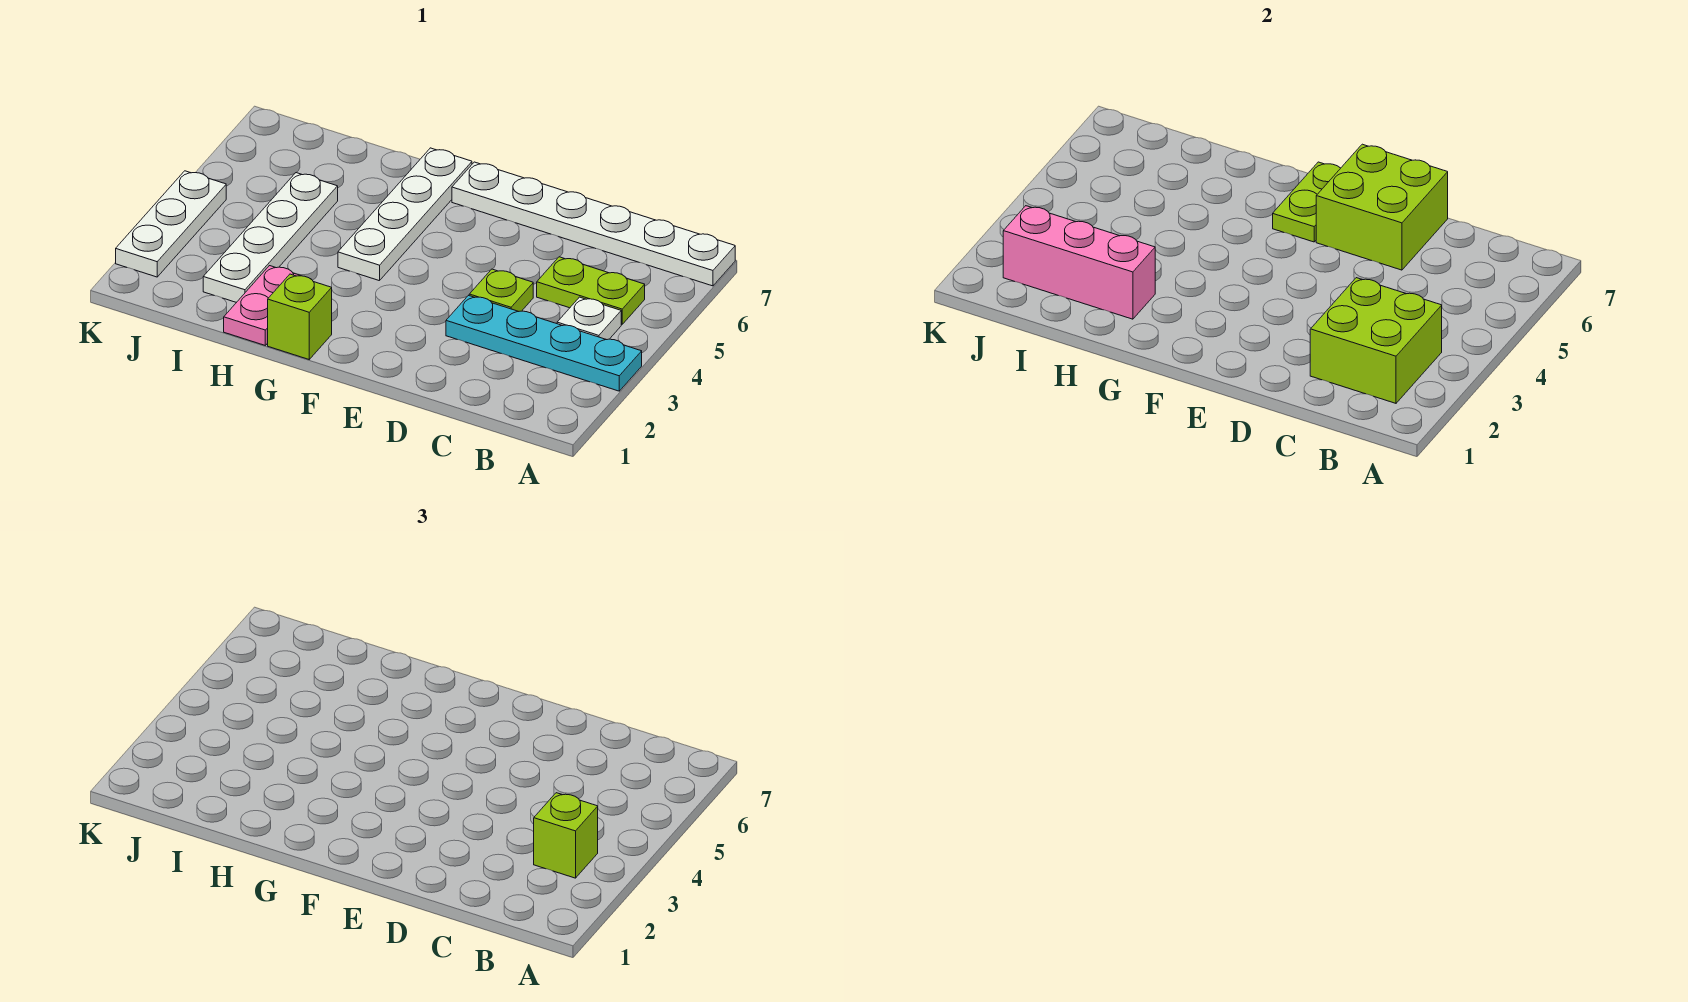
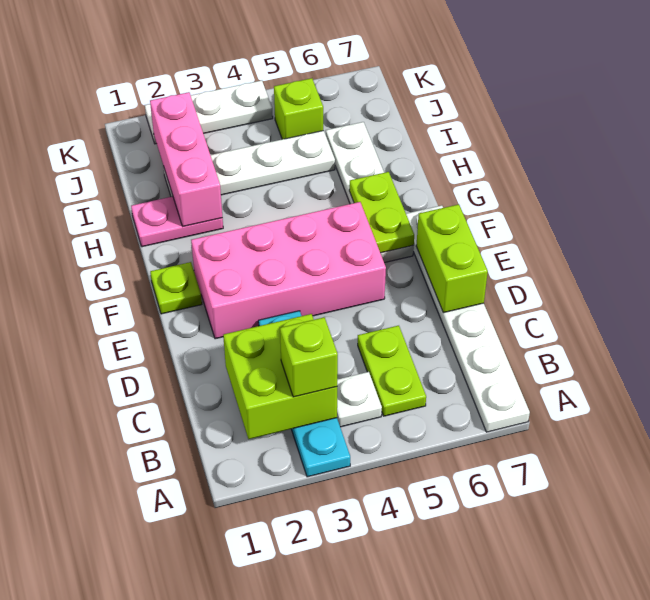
lime 1x1 plate [469,269,533,312] -> lime 1x1 plate moved to [150,262,202,314]
lime 2x2 brick [1316,144,1448,270] -> lime 1x2 brick [416,204,488,313]
none -> pink 2x4 brick [191,202,386,339]
lime 1x2 plate [1273,162,1340,242] -> lime 1x2 plate turned to [349,172,414,253]
lime 1x1 brick [268,274,332,359] -> lime 1x1 brick moved to [274,78,323,139]
white 1x4 plate [338,148,472,281] -> white 1x4 plate turned to [326,122,414,263]

